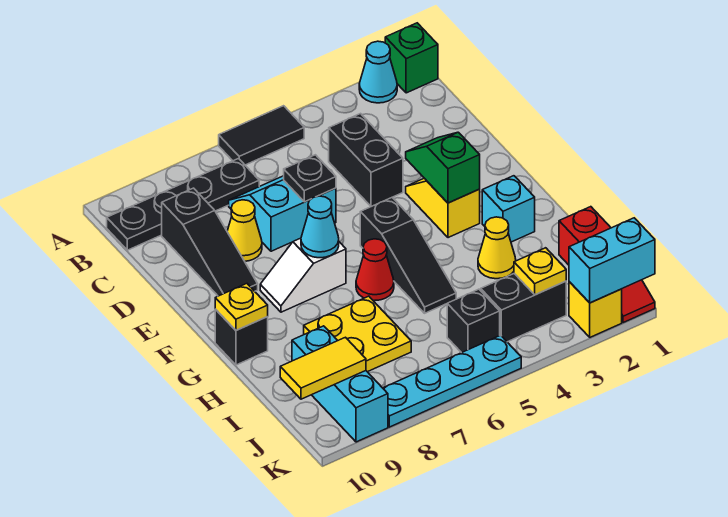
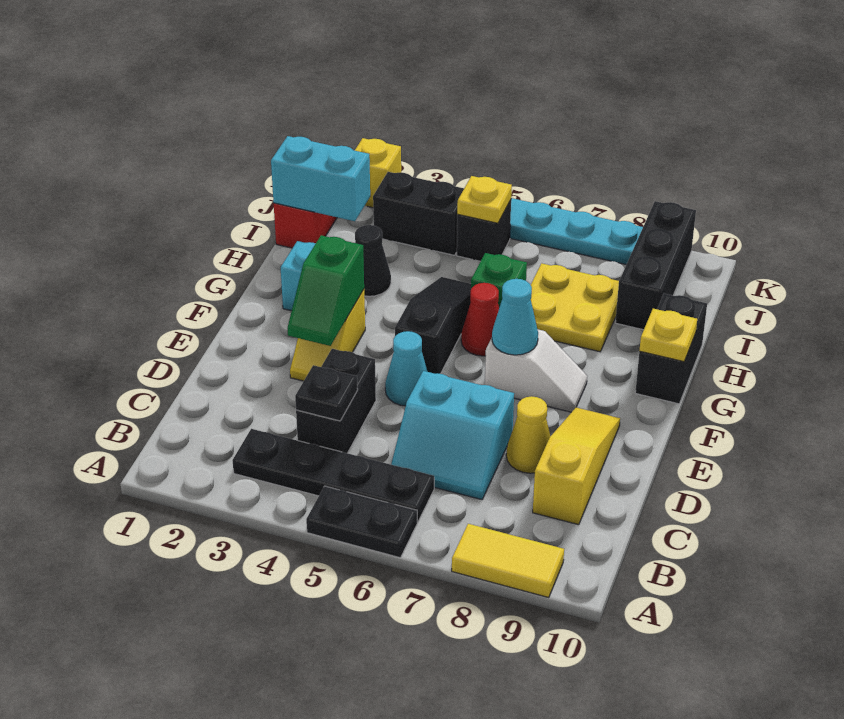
green 1x1 brick [385,23,438,93] -> green 1x1 brick moved to [471,253,527,308]
cyan 1x1 cone [359,41,397,103] -> cyan 1x1 cone moved to [385,331,427,406]
black 1x2 tile [219,106,304,165] -> black 1x2 plate [306,486,417,558]
black 1x4 plate [107,159,259,250] -> black 1x4 plate moved to [232,429,434,522]
black 1x3 slope [162,188,258,296] -> yellow 1x3 slope [533,407,620,525]
black 1x1 plate [284,155,336,202] -> black 1x1 plate moved to [295,365,358,421]
black 1x1 brick [215,309,268,365] -> black 1x2 brick [635,294,707,404]
yellow 1x1 cone [478,217,516,279] -> black 1x1 cone [355,225,391,296]
cyan 1x3 brick [292,326,388,442] -> black 1x3 brick [615,201,696,330]
yellow 1x1 plate [514,248,566,295] -> yellow 1x1 plate moved to [457,176,512,223]
yellow 1x2 tile [280,337,366,399] -> yellow 1x2 tile moved to [452,524,564,598]
cyan 1x2 brick [569,218,655,303] -> cyan 1x2 brick moved to [271,136,370,221]

